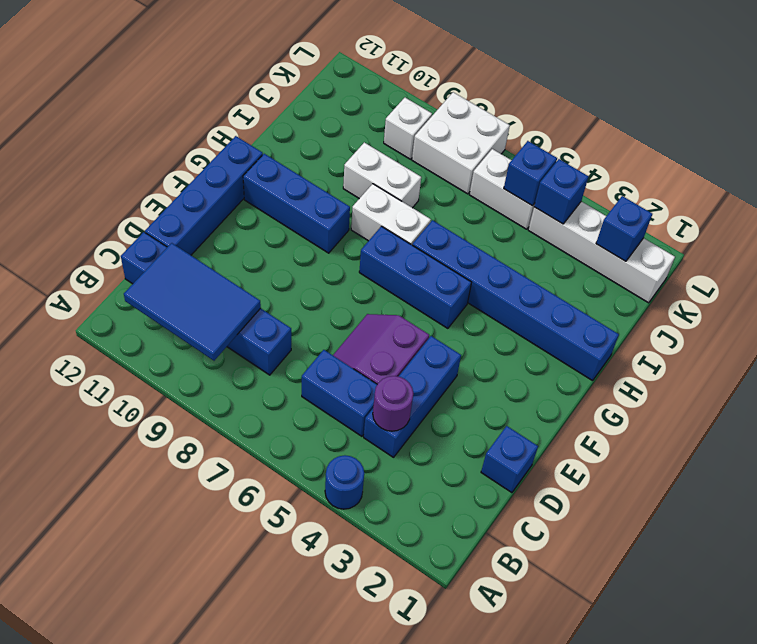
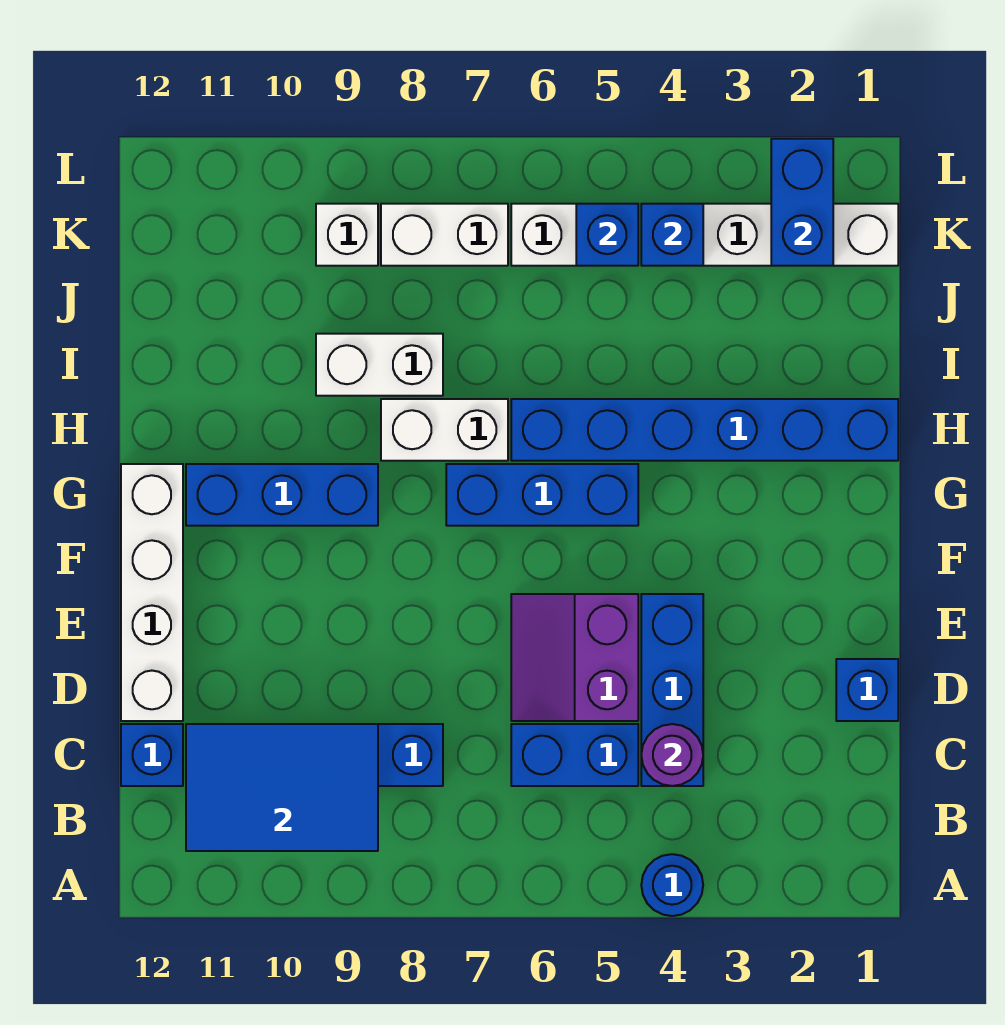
blue 1x4 brick [145,136,263,255] -> white 1x4 brick [121,464,183,721]
blue 1x1 brick [596,196,652,261] -> blue 1x2 brick [771,139,833,266]
white 2x2 brick [412,92,510,194] -> white 1x2 brick [381,204,508,266]

